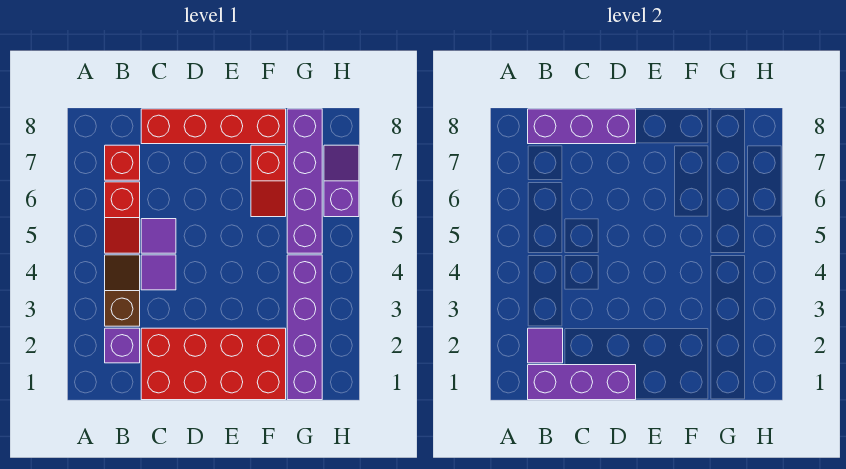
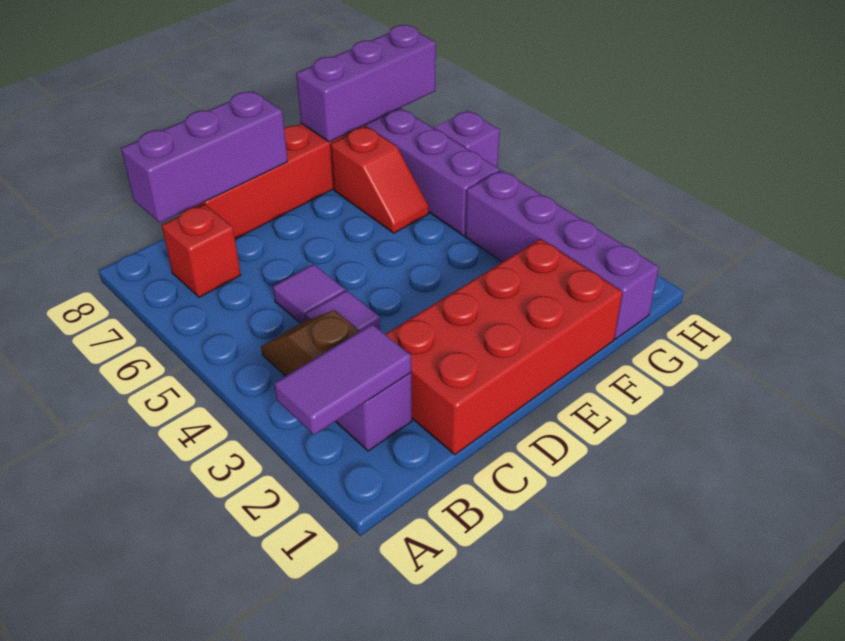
purple 1x3 brick [528,365,636,400] -> purple 1x3 brick moved to [296,25,436,142]
purple 1x1 tile [528,328,563,363] -> purple 1x2 tile [274,324,411,435]
red 1x2 slope [105,182,140,253] -> none

